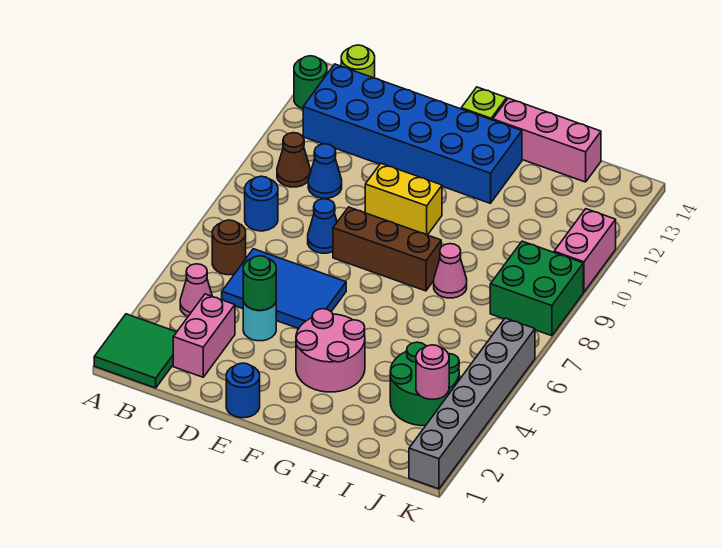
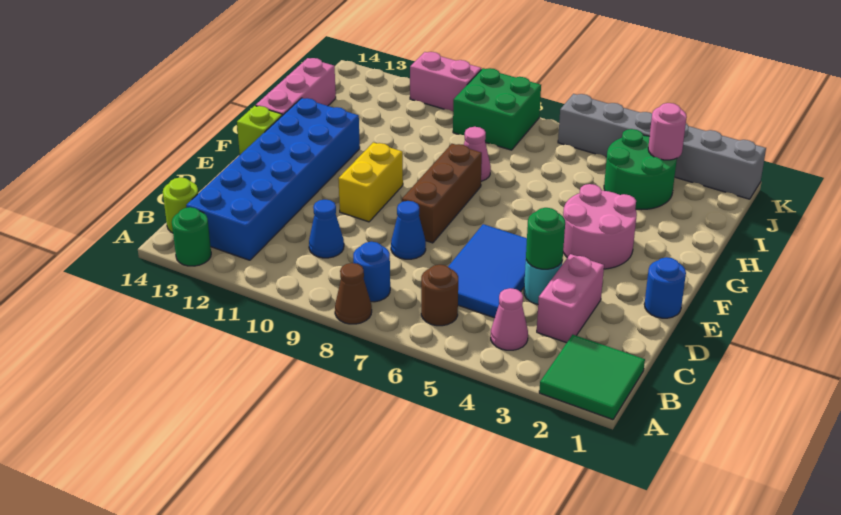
brown 1x1 cone [277,133,310,187] -> brown 1x1 cone moved to [335,263,372,324]
pink 1x2 brick [173,294,235,377] -> pink 1x2 brick turned to [537,254,604,343]

